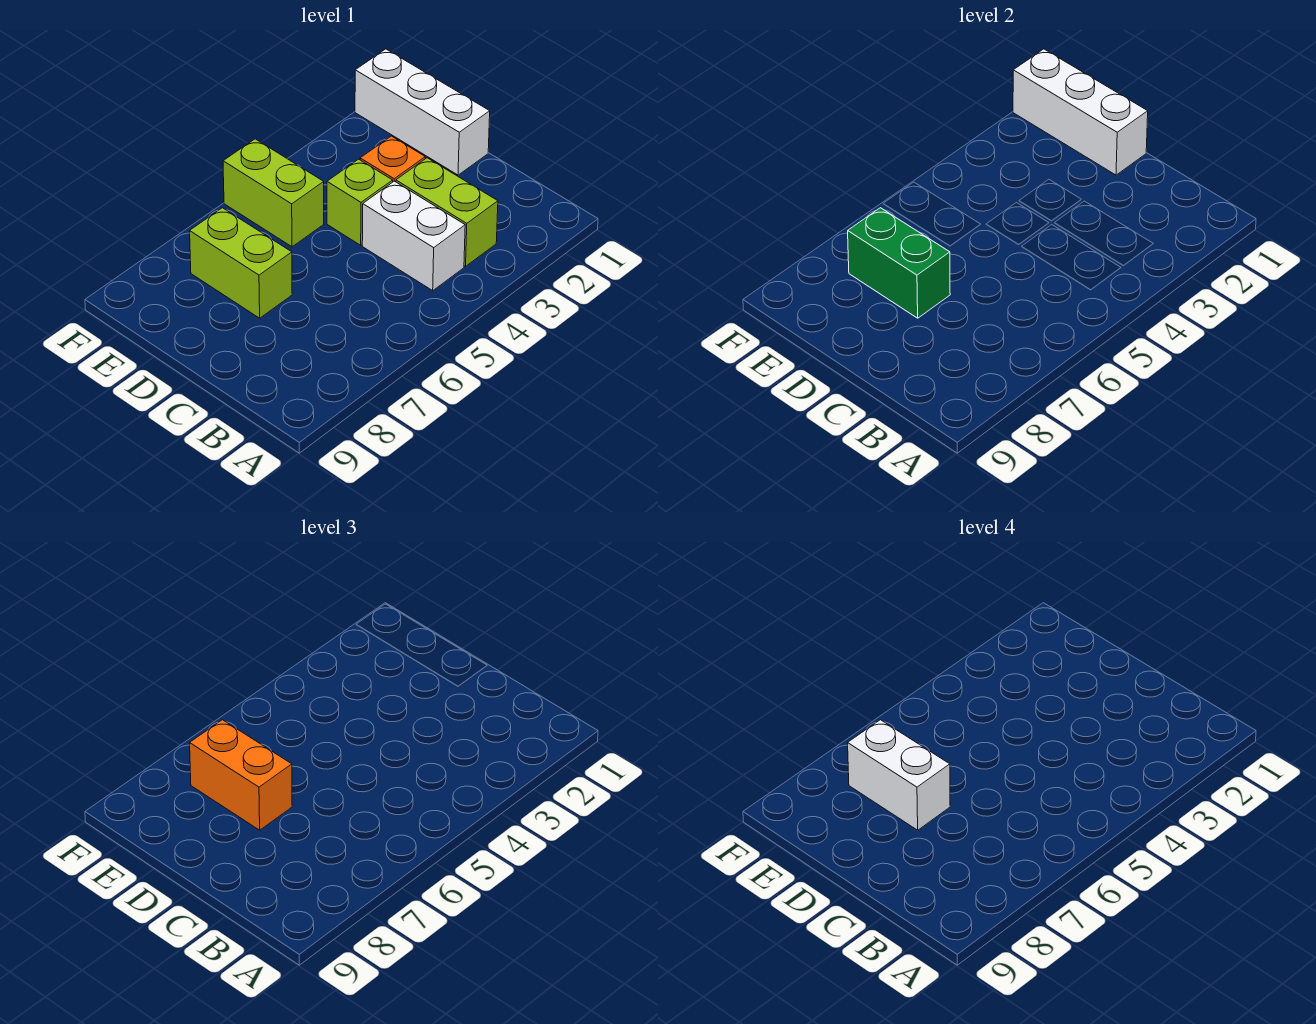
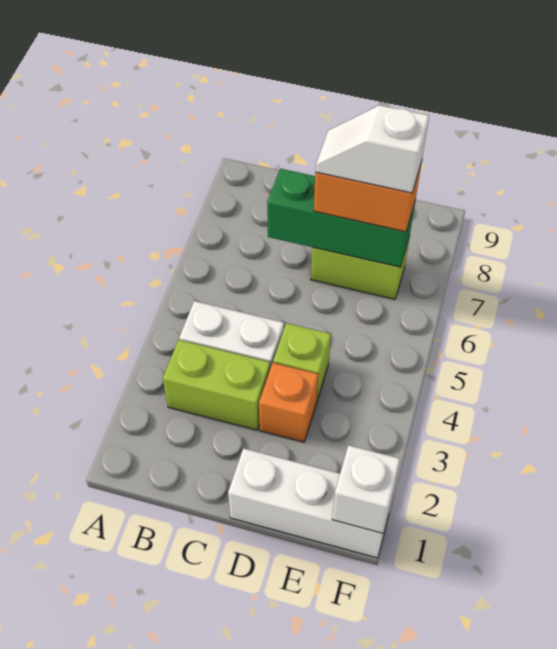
white 1x3 brick [1013,49,1148,175] -> white 1x1 brick [332,445,400,533]
green 1x2 brick [848,208,950,318] -> green 1x3 brick [267,169,416,267]
white 1x2 brick [848,720,950,830] -> white 1x2 slope [315,105,429,193]
lime 1x2 brick [223,139,324,247] -> none

